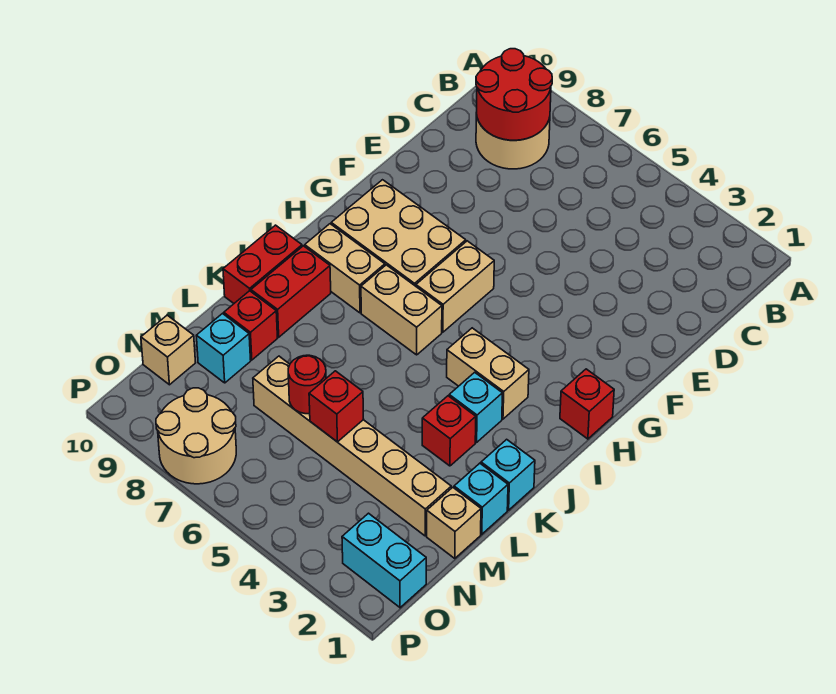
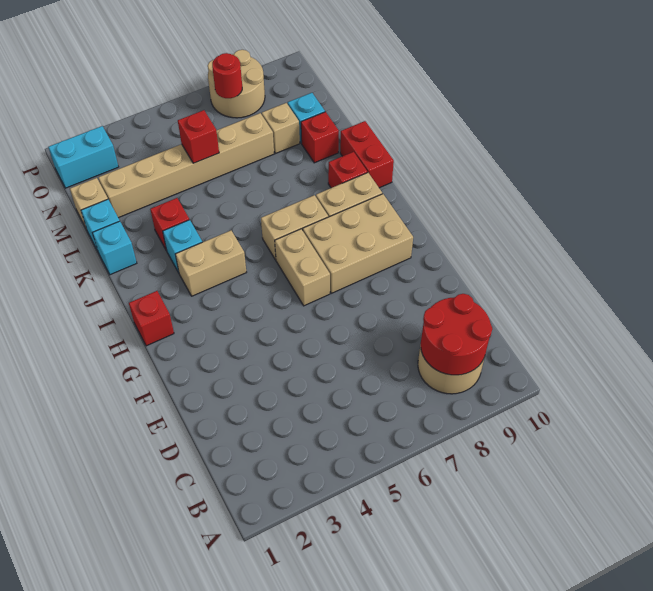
red 1x2 brick [251,246,331,337] -> red 1x1 brick [328,152,367,188]
red 1x1 round brick [288,355,326,414] -> red 1x1 round brick moved to [212,53,242,98]
tan 1x1 brick [141,315,196,385] -> tan 1x1 brick moved to [262,103,300,154]

